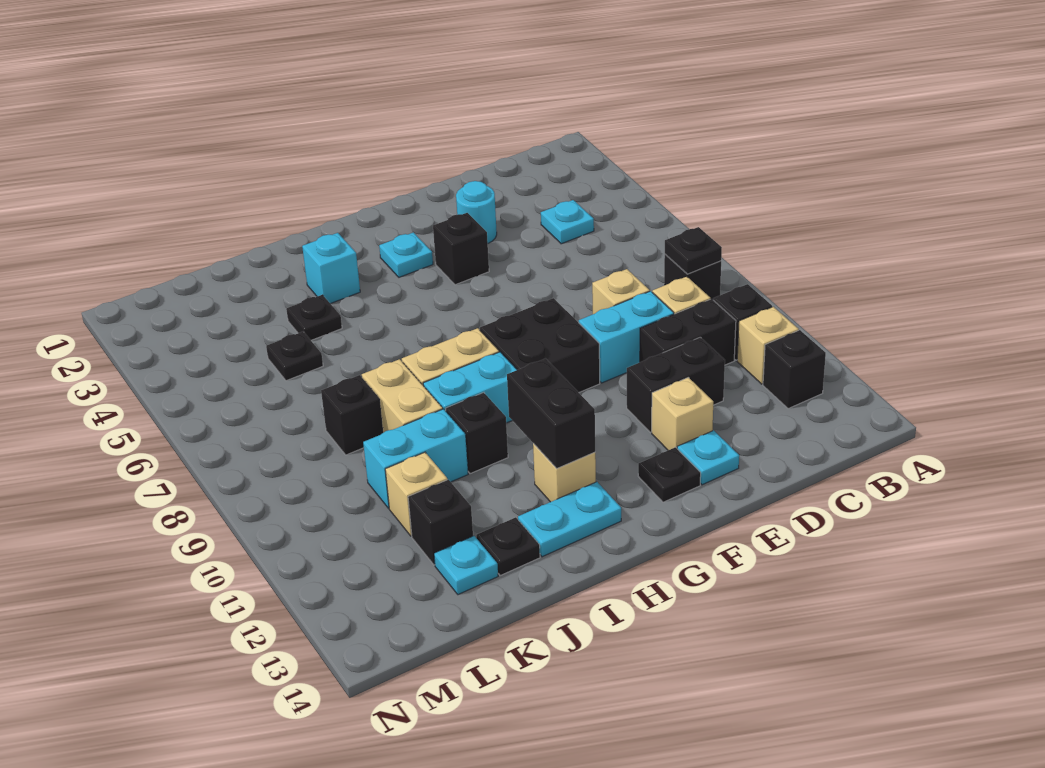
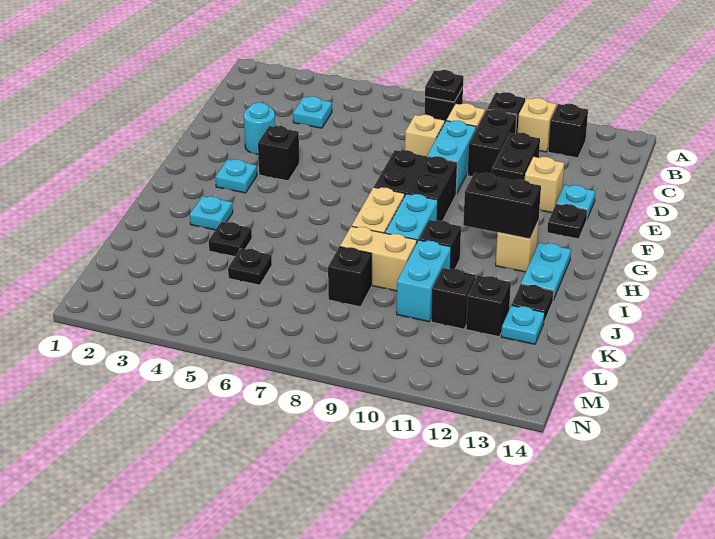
cyan 1x1 brick [302,233,360,304] -> cyan 1x1 plate [190,196,233,230]
tan 1x1 brick [385,452,447,536] -> black 1x1 brick [431,268,476,329]

